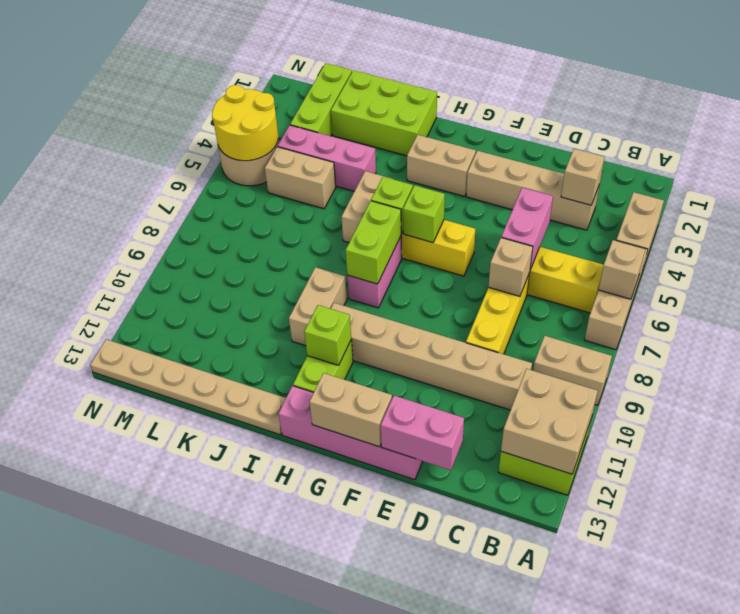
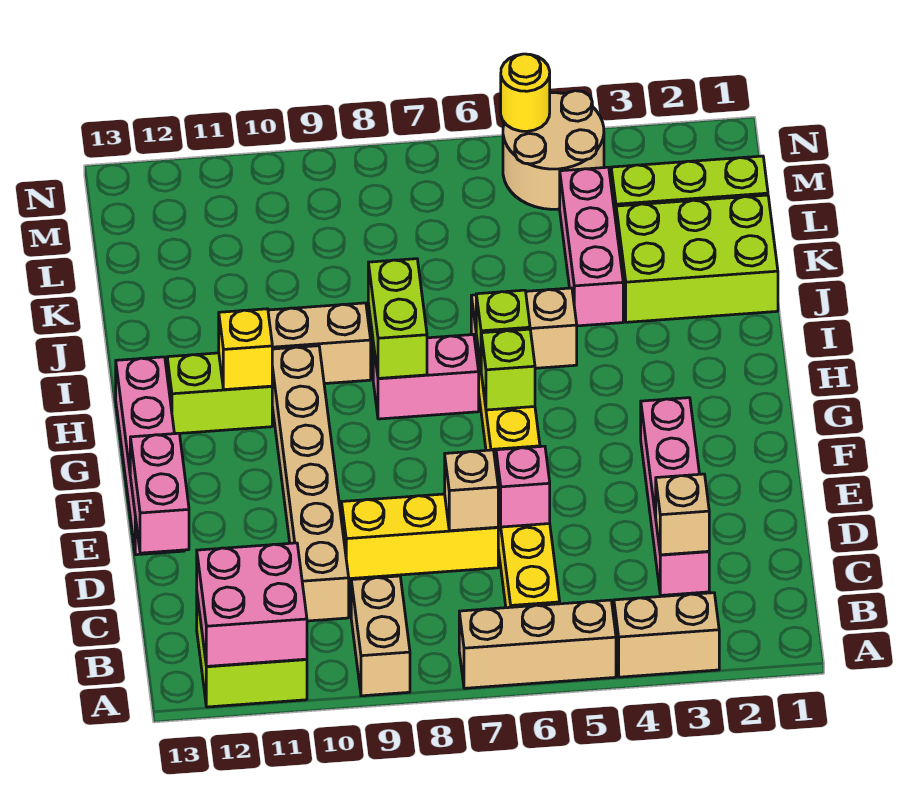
tan 1x1 brick [599,240,645,299] -> none
tan 2x2 brick [501,369,598,474] -> pink 2x2 brick [197,543,307,666]
tan 1x4 brick [466,151,600,230] -> pink 1x4 brick [641,398,709,595]
pink 1x2 brick [501,188,553,270] -> pink 1x1 brick [496,446,550,527]
tan 1x2 brick [309,373,392,447] -> none
tan 1x2 brick [407,135,476,196] -> none
lime 1x2 brick [346,201,402,284] -> lime 1x2 brick turned to [368,259,427,378]
lime 1x1 brick [304,305,351,365] -> yellow 1x1 brick [219,309,272,390]
lime 2x3 brick [331,70,437,156] -> lime 2x3 brick turned to [616,195,778,322]
tan 1x6 plate [90,339,286,435] -> none
tan 1x2 brick [265,147,336,209] -> none
yellow 2x2 round brick [212,85,278,161] -> yellow 1x1 round brick [501,54,550,131]

